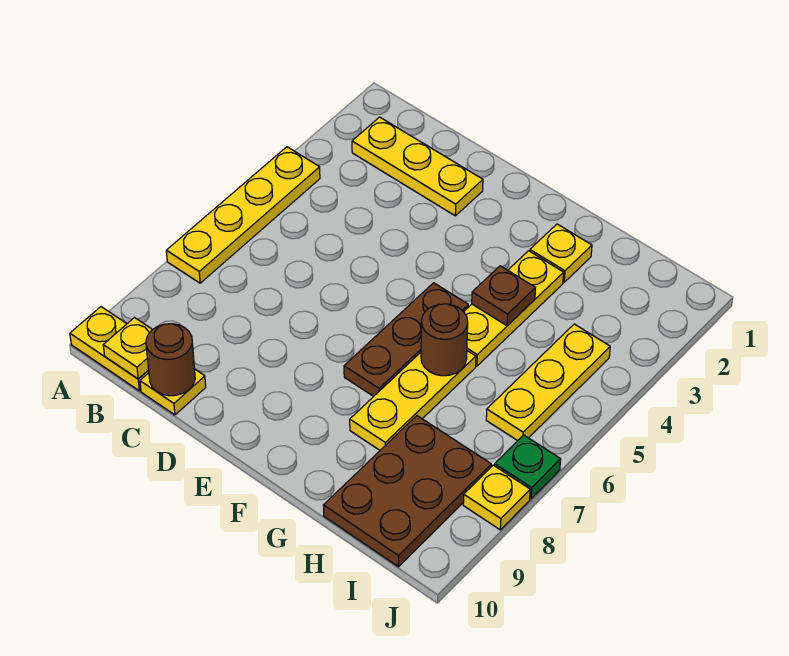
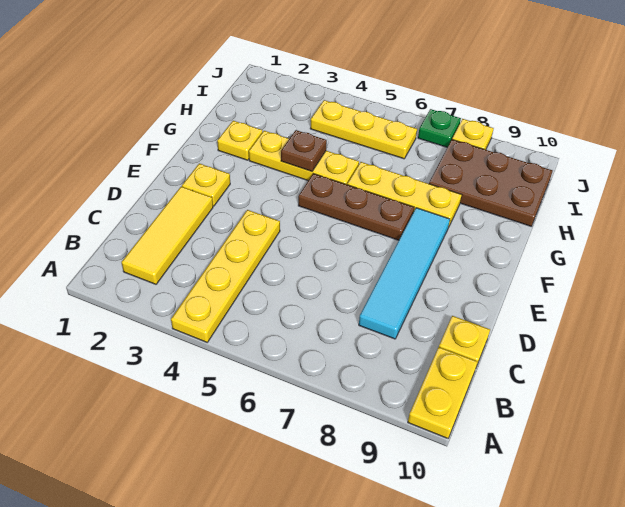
yellow 1x4 plate [166,147,320,283] -> yellow 1x4 plate turned to [171,210,280,342]
yellow 1x3 plate [352,117,483,216] -> yellow 1x3 tile [121,187,213,284]
yellow 1x1 plate [103,318,153,379] -> yellow 1x1 plate moved to [182,163,230,206]
none -> cyan 1x4 tile [359,208,450,339]
brown 1x1 round brick [146,324,195,396] -> none
brown 1x1 round brick [421,304,468,376] -> none

